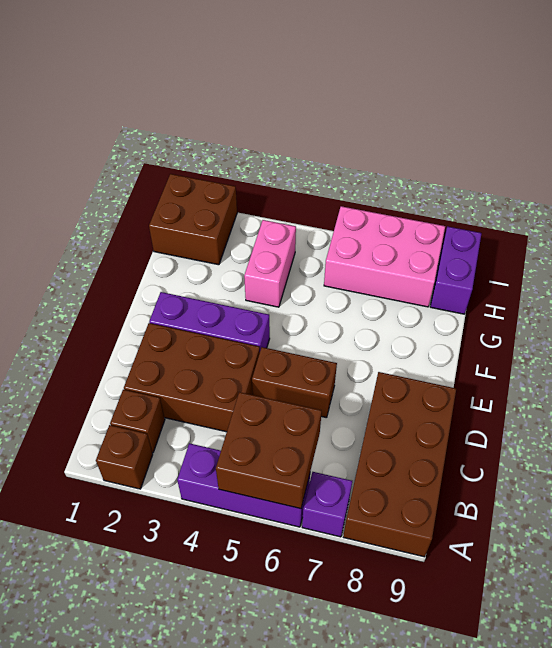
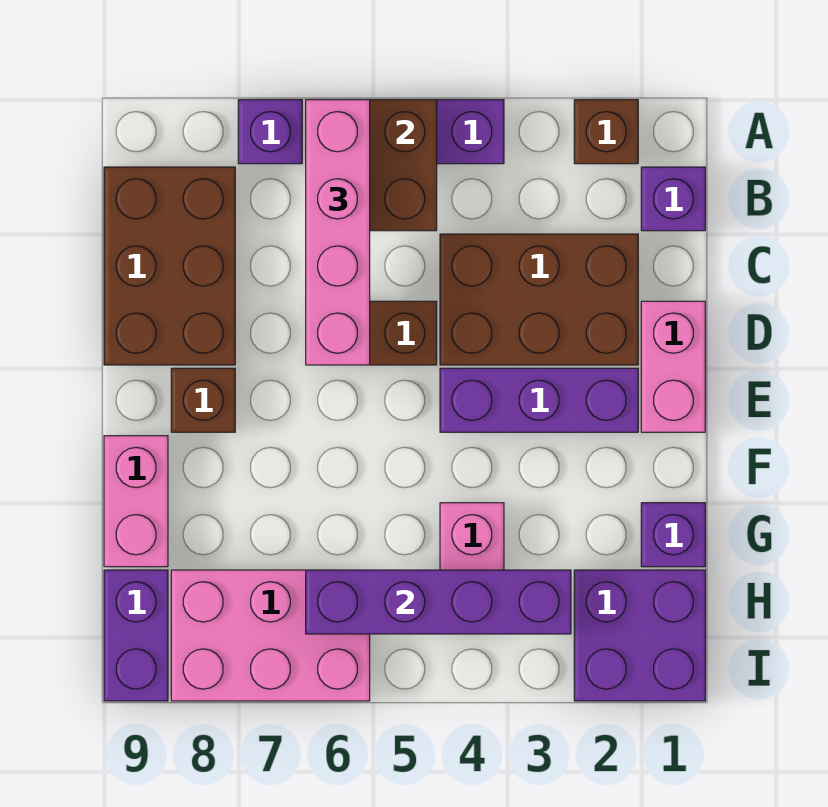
none -> pink 1x4 brick [306,100,370,365]
brown 2x4 brick [343,372,456,557] -> brown 2x3 brick [104,167,235,365]
none -> purple 1x1 brick [641,167,705,231]
brown 1x1 brick [110,390,165,453] -> brown 1x1 brick moved to [171,368,235,432]
none -> pink 1x2 brick [641,301,705,432]
none -> pink 1x2 brick [104,436,168,567]
none -> purple 1x1 brick [641,503,705,567]
brown 2x2 brick [149,174,237,265] -> purple 2x2 brick [574,570,705,701]
none -> purple 1x4 brick [306,570,571,634]

